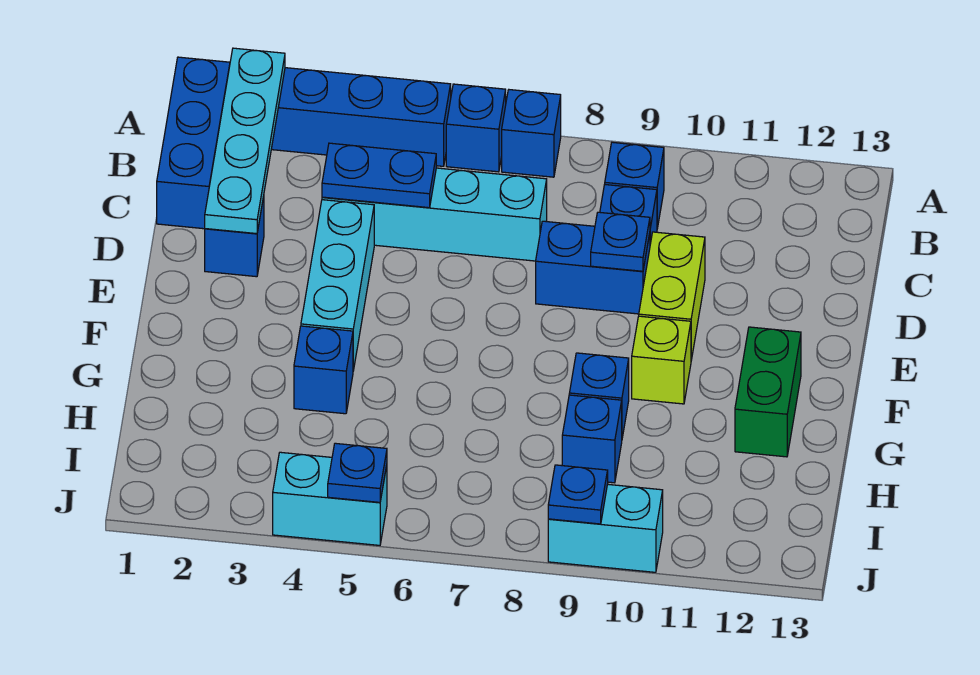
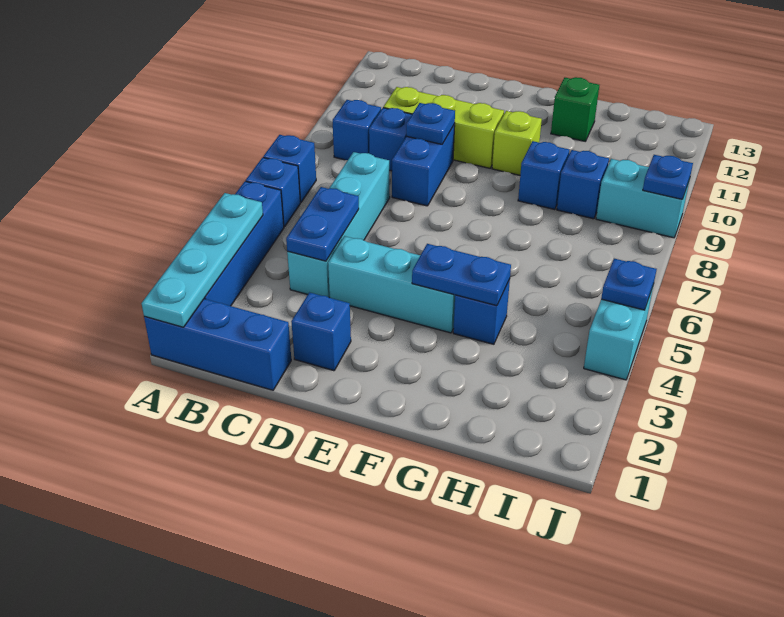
cyan 1x4 plate [205,48,285,234] -> cyan 1x4 plate turned to [141,193,263,327]
lime 1x2 brick [639,232,705,360] -> lime 1x3 brick [383,87,504,168]
none -> blue 1x2 plate [412,244,511,306]
green 1x2 brick [735,327,801,457] -> green 1x1 brick [551,77,599,141]
cyan 1x2 brick [548,484,663,572] -> cyan 1x2 brick turned to [596,159,690,238]

